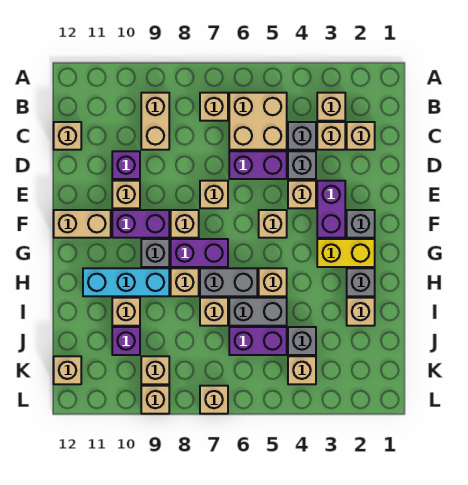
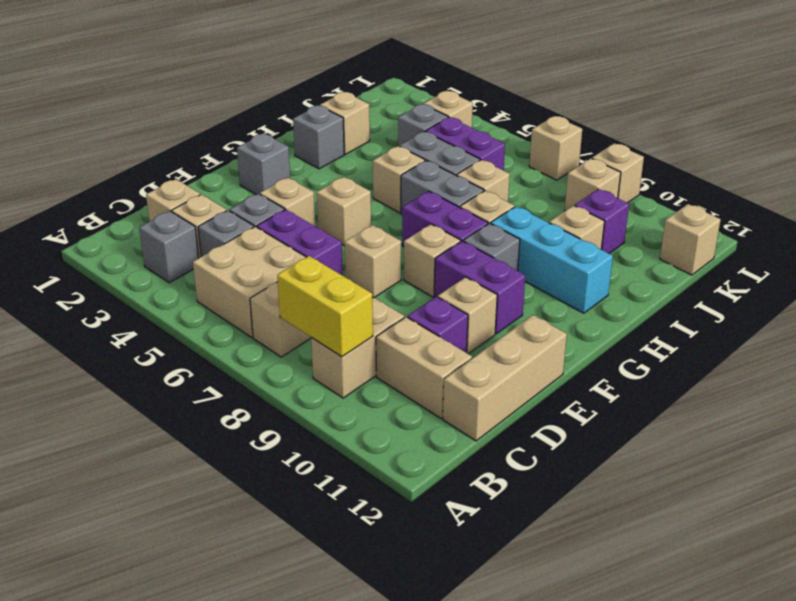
tan 1x1 brick [317,93,345,121] -> grey 1x1 brick [139,211,199,283]
tan 1x1 brick [54,122,81,150] -> tan 1x3 brick [443,315,567,441]
purple 1x2 brick [317,181,345,238] -> none
tan 1x2 brick [54,210,111,238] -> tan 1x2 brick moved to [376,317,472,418]
yellow 1x2 brick [317,239,375,267] -> yellow 1x2 brick moved to [277,256,373,357]

